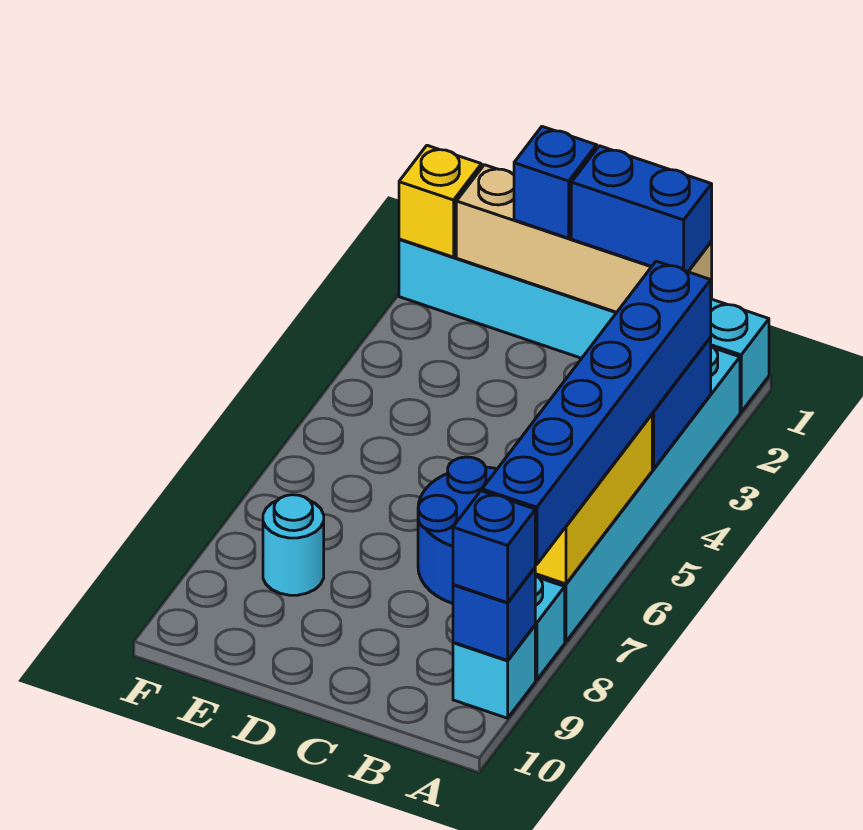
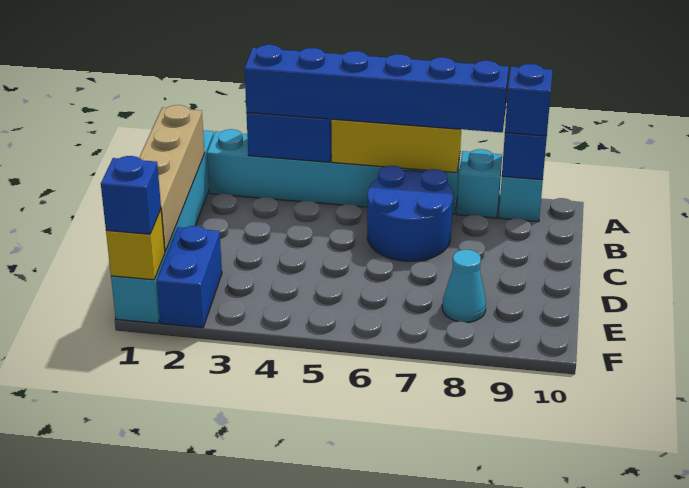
blue 1x2 brick [571,146,712,272] -> blue 1x2 brick moved to [157,226,222,328]
blue 1x1 brick [514,127,597,238] -> blue 1x1 brick moved to [101,156,161,234]
cyan 1x1 round brick [263,495,324,595] -> cyan 1x1 cone [442,250,486,322]

